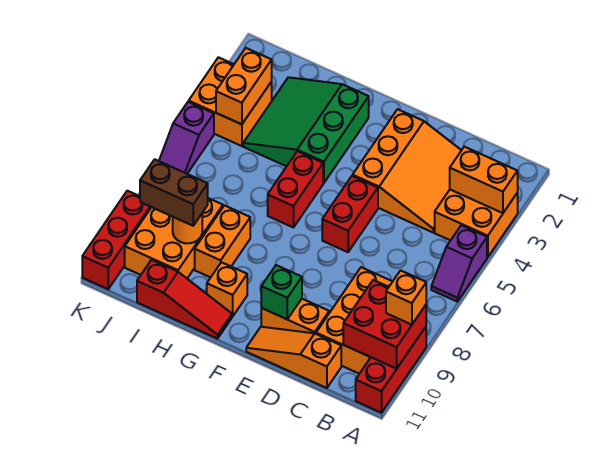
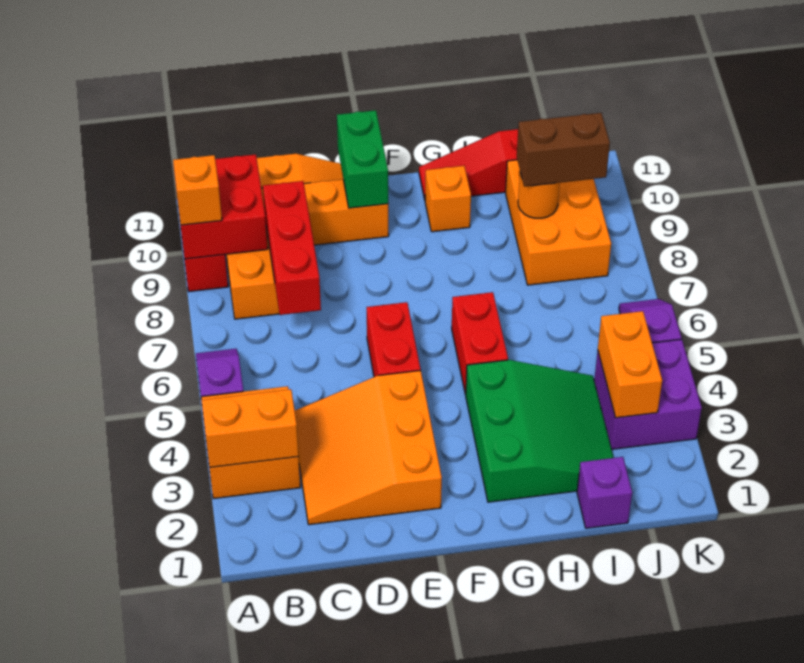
green 1x1 brick [261,265,302,319] -> green 1x2 brick [337,110,388,208]
orange 1x2 brick [195,206,250,277] -> none
none -> purple 1x1 brick [577,457,632,528]
orange 2x2 brick [189,57,272,146] -> purple 2x2 brick [594,339,702,449]
red 1x3 brick [82,191,151,289] -> red 1x3 brick moved to [263,181,321,315]

